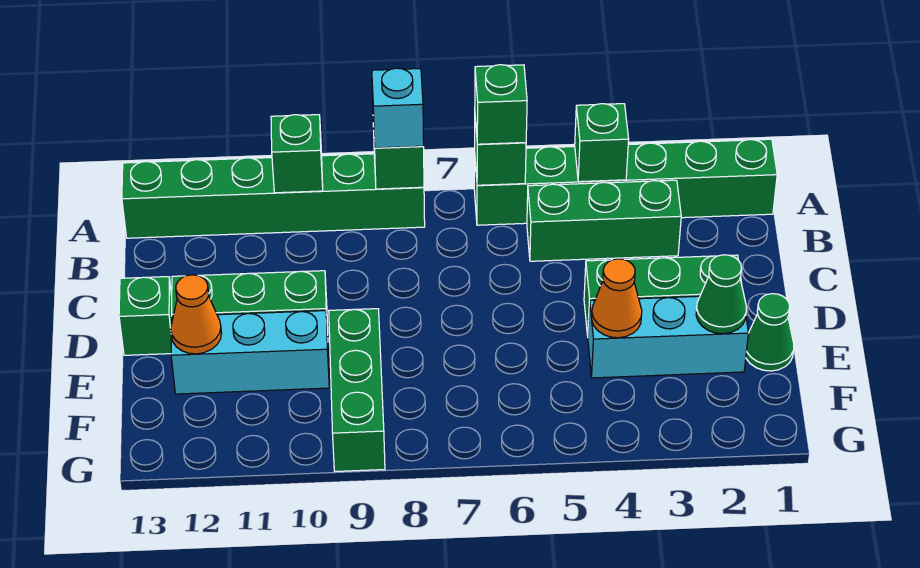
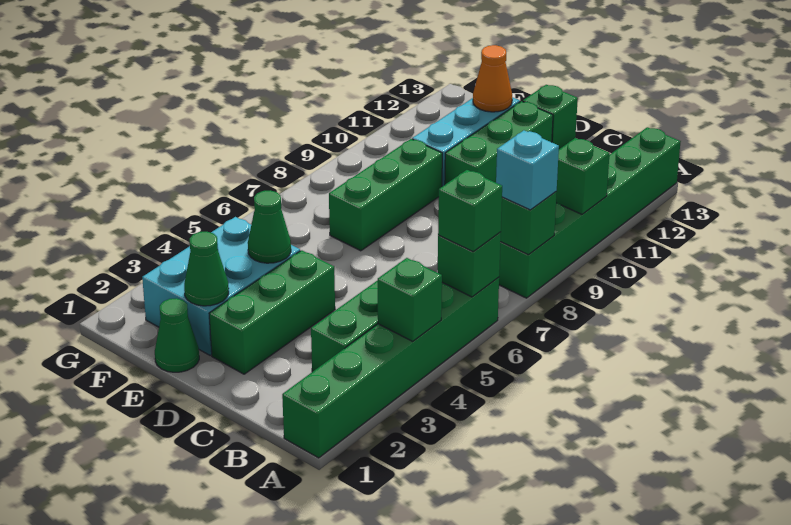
cyan 1x3 brick [588,296,748,378] -> cyan 2x3 brick [142,217,300,356]
orange 1x1 cone [592,259,642,338] -> green 1x1 cone [248,190,291,263]
green 1x3 brick [329,309,385,471] -> green 1x3 brick turned to [329,139,442,251]

